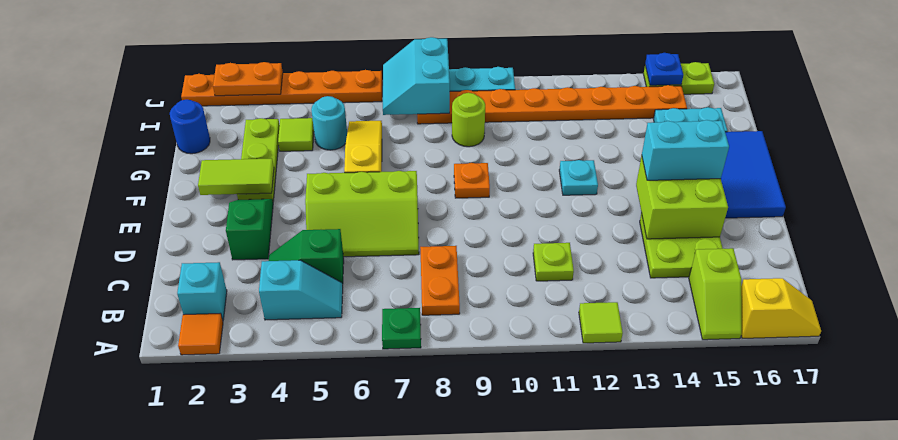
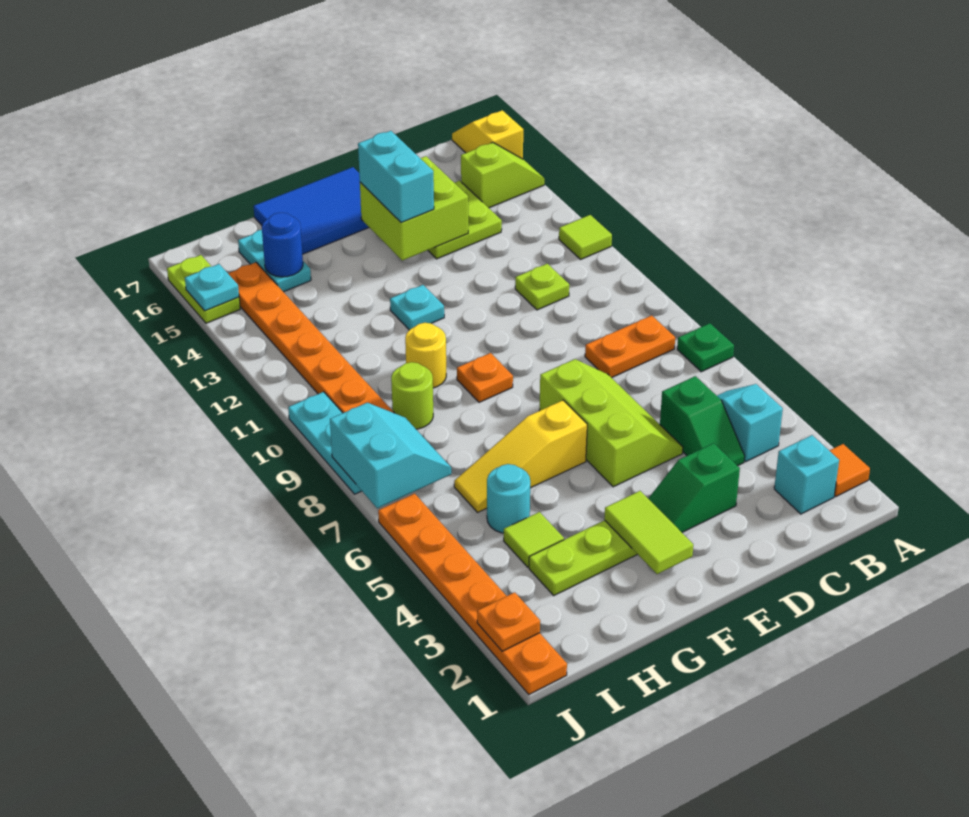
none -> yellow 1x1 round brick [405,323,446,388]
blue 1x1 round brick [170,100,210,154] -> blue 1x1 round brick moved to [262,213,303,277]
cyan 2x2 slope [383,37,450,115] -> cyan 2x2 slope turned to [330,403,451,508]
orange 1x2 plate [213,62,283,96] -> orange 1x1 plate [477,592,540,651]
blue 1x1 plate [645,53,683,85] -> cyan 1x1 plate [185,264,239,311]

